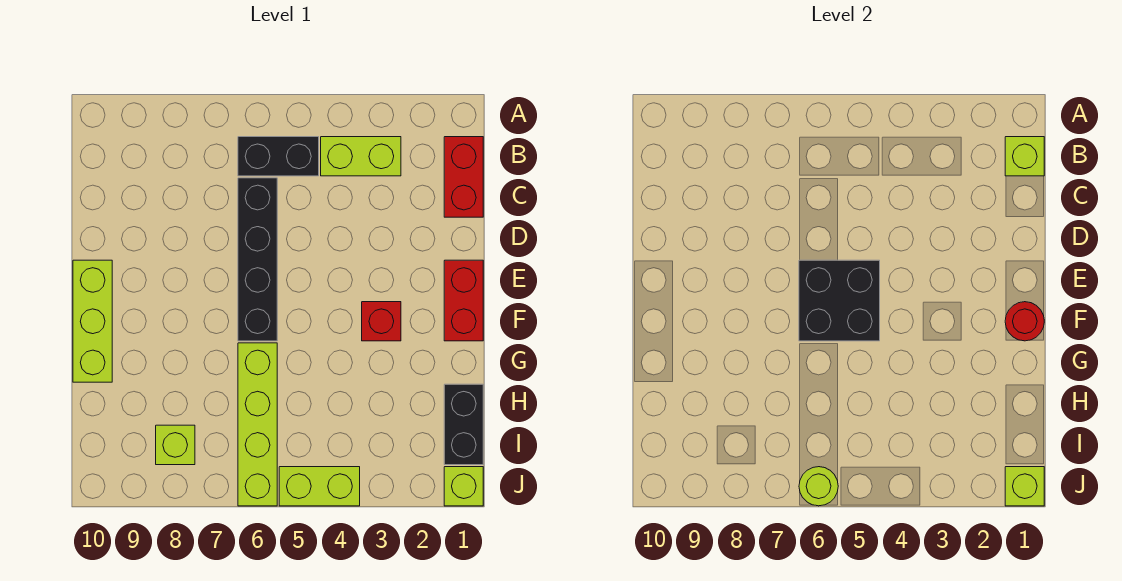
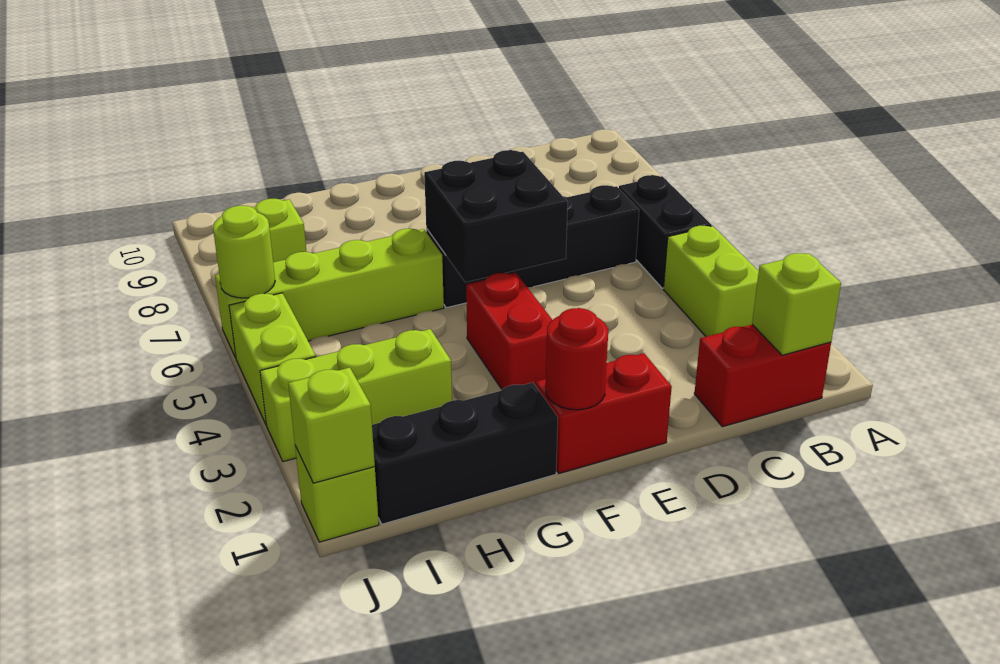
lime 1x3 brick [73,260,112,382] -> lime 1x3 brick moved to [260,329,452,462]
red 1x1 brick [362,302,401,341] -> red 1x2 brick [466,273,552,389]
black 1x2 brick [444,384,483,465] -> black 1x3 brick [372,382,558,524]

